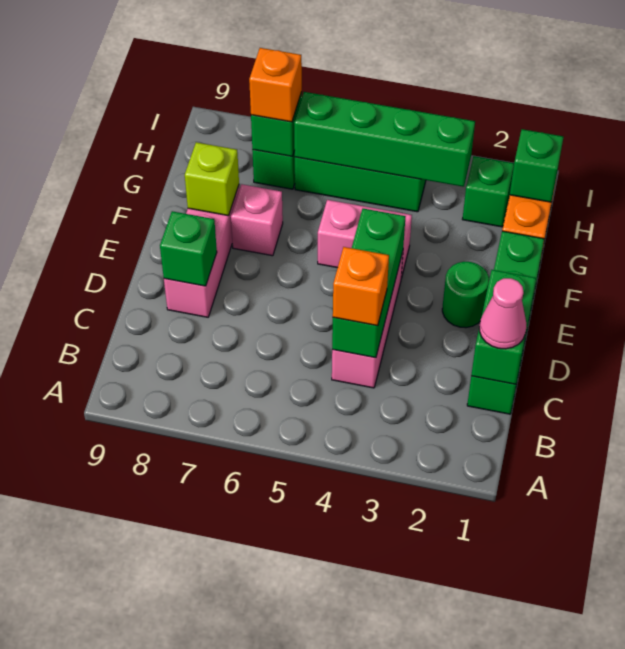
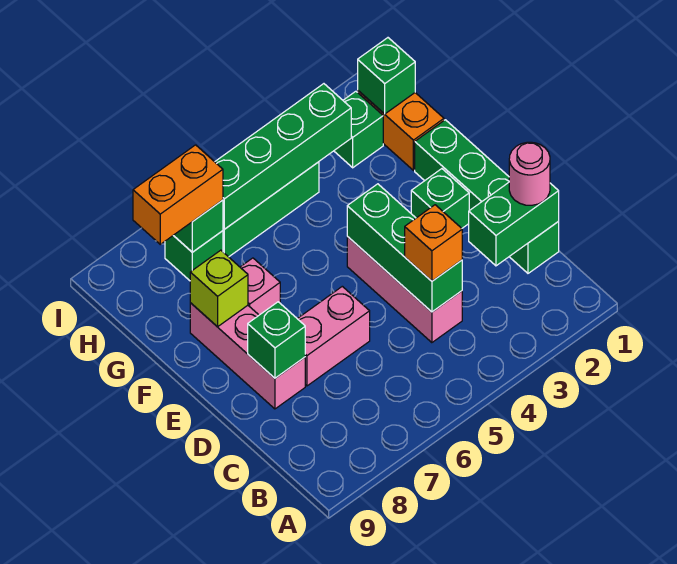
green 1x2 brick [471,270,536,384] -> green 1x2 brick turned to [469,183,559,266]
pink 1x1 cone [480,278,526,349] -> pink 1x1 round brick [509,142,550,205]
green 1x1 round brick [442,262,489,328] -> green 1x1 brick [411,169,469,228]
pink 1x2 brick [318,200,412,279] -> pink 1x2 brick moved to [297,286,370,386]
orange 1x1 brick [249,48,302,122] -> orange 1x2 brick [133,145,223,244]

